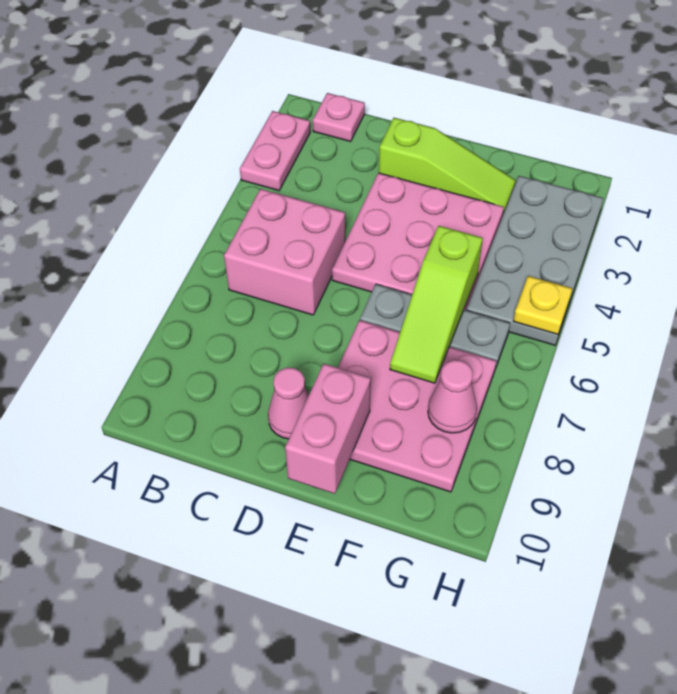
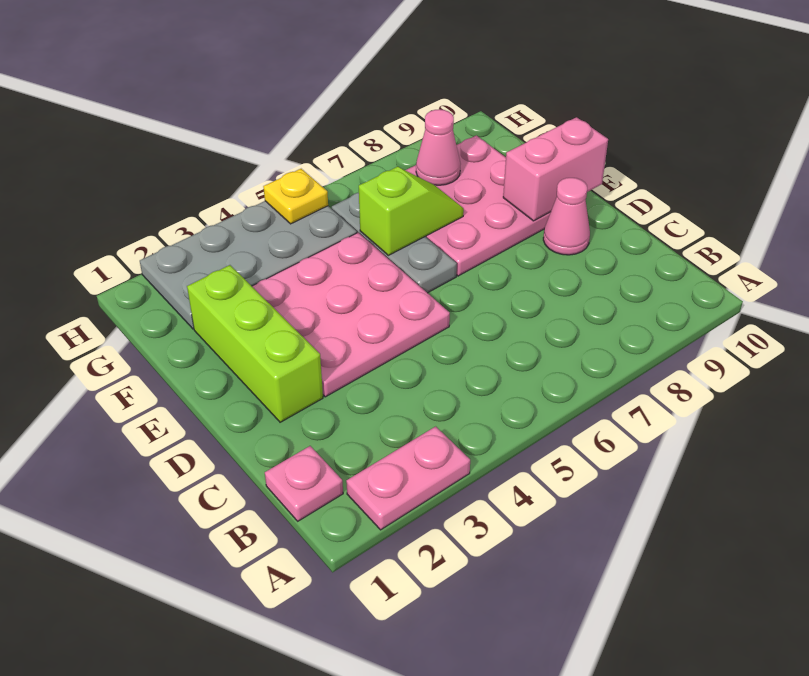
pink 2x2 brick [224,189,345,315] -> none
lime 1x3 slope [379,118,516,214] -> lime 1x3 brick [187,265,323,422]
lime 1x3 slope [390,226,483,383] -> lime 1x2 slope [359,167,464,255]

